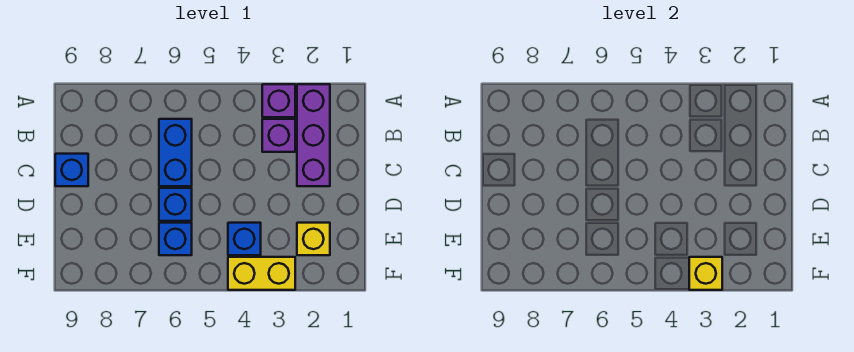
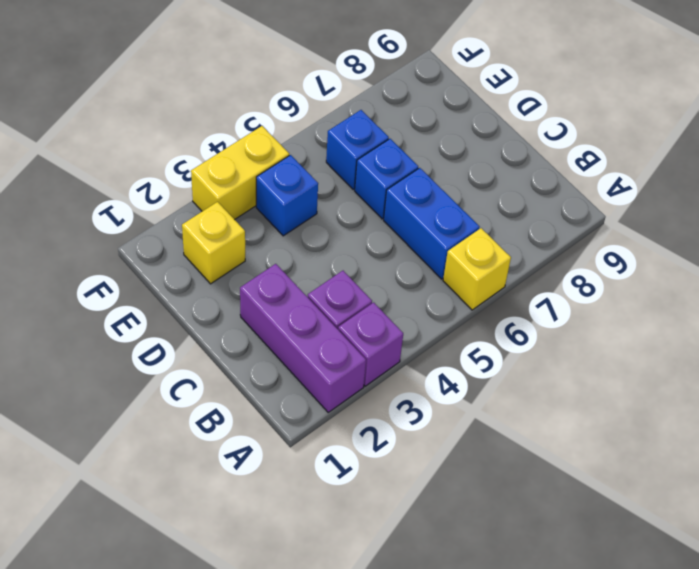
blue 1x1 brick [55,154,88,186] -> none
yellow 1x1 brick [689,257,722,290] -> yellow 1x1 brick moved to [443,228,511,310]

